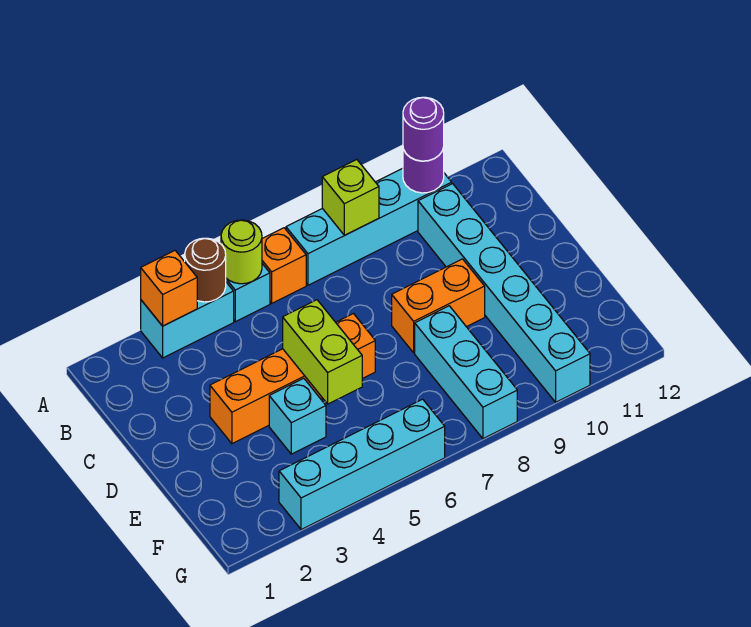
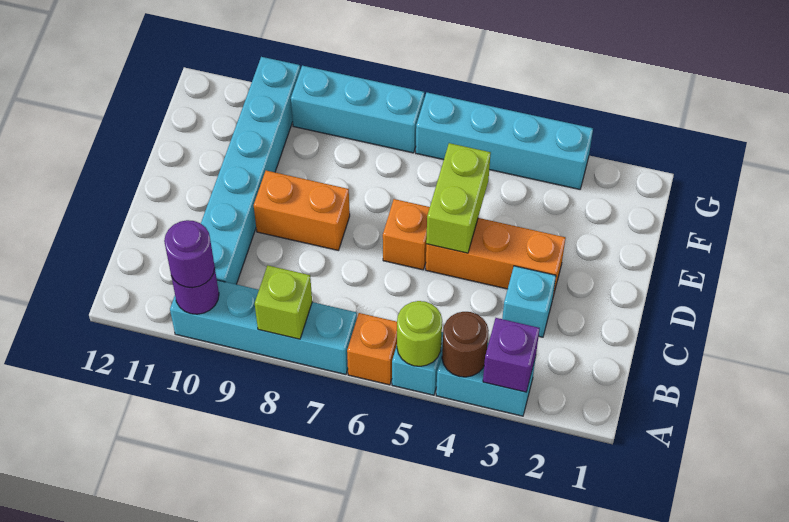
orange 1x1 brick [141,251,197,326] -> purple 1x1 brick [483,318,540,392]
cyan 1x1 brick [269,378,326,454] -> cyan 1x1 brick moved to [502,266,556,337]
cyan 1x3 brick [415,306,517,439] -> cyan 1x3 brick turned to [291,66,424,153]

